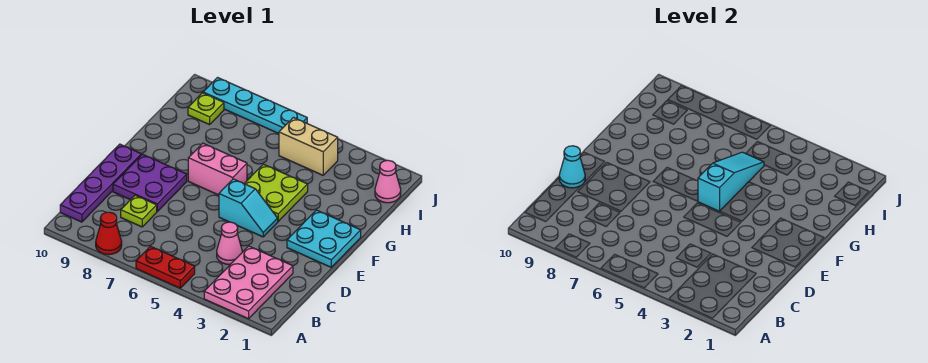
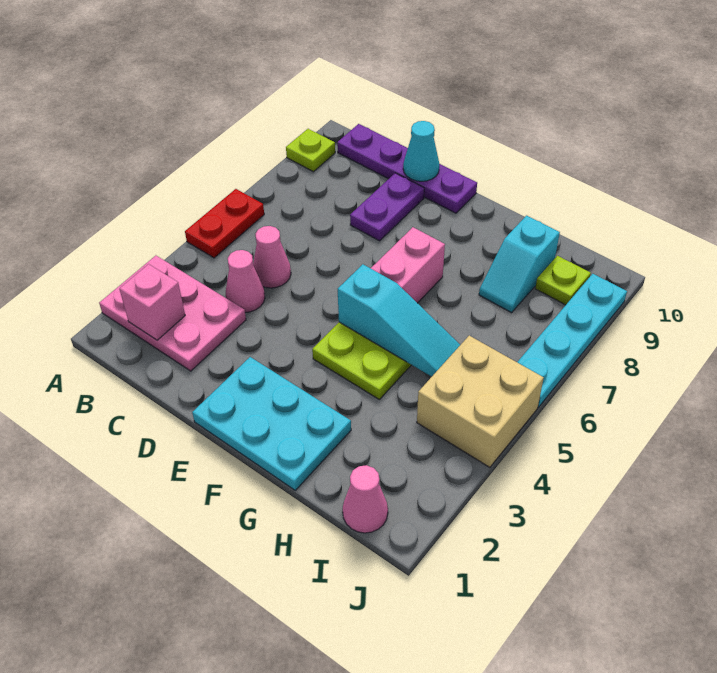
red 1x1 cone [96,212,122,255] -> none
none -> pink 1x1 brick [119,264,185,340]
none -> pink 1x1 cone [253,226,291,288]
lime 1x1 plate [121,195,157,227] -> lime 1x1 plate moved to [286,129,335,172]
purple 2x2 plate [113,154,187,211] -> purple 1x2 plate [350,173,424,241]
cyan 2x2 plate [287,210,361,267] -> cyan 2x3 plate [192,357,351,490]
cyan 1x2 slope [219,179,278,237] -> cyan 1x2 slope moved to [479,216,560,313]
tan 1x2 brick [279,117,338,175] -> tan 2x2 brick [417,336,544,467]

